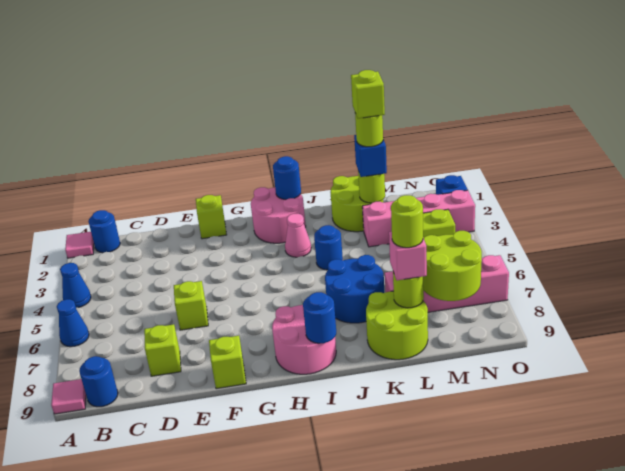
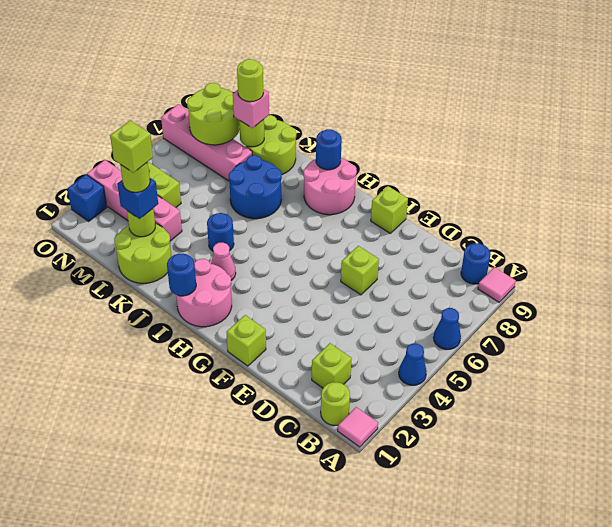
blue 1x1 round brick [88,210,120,253] -> lime 1x1 round brick [321,382,350,425]
lime 1x1 brick [144,324,181,376] -> lime 1x1 brick moved to [312,343,352,388]

